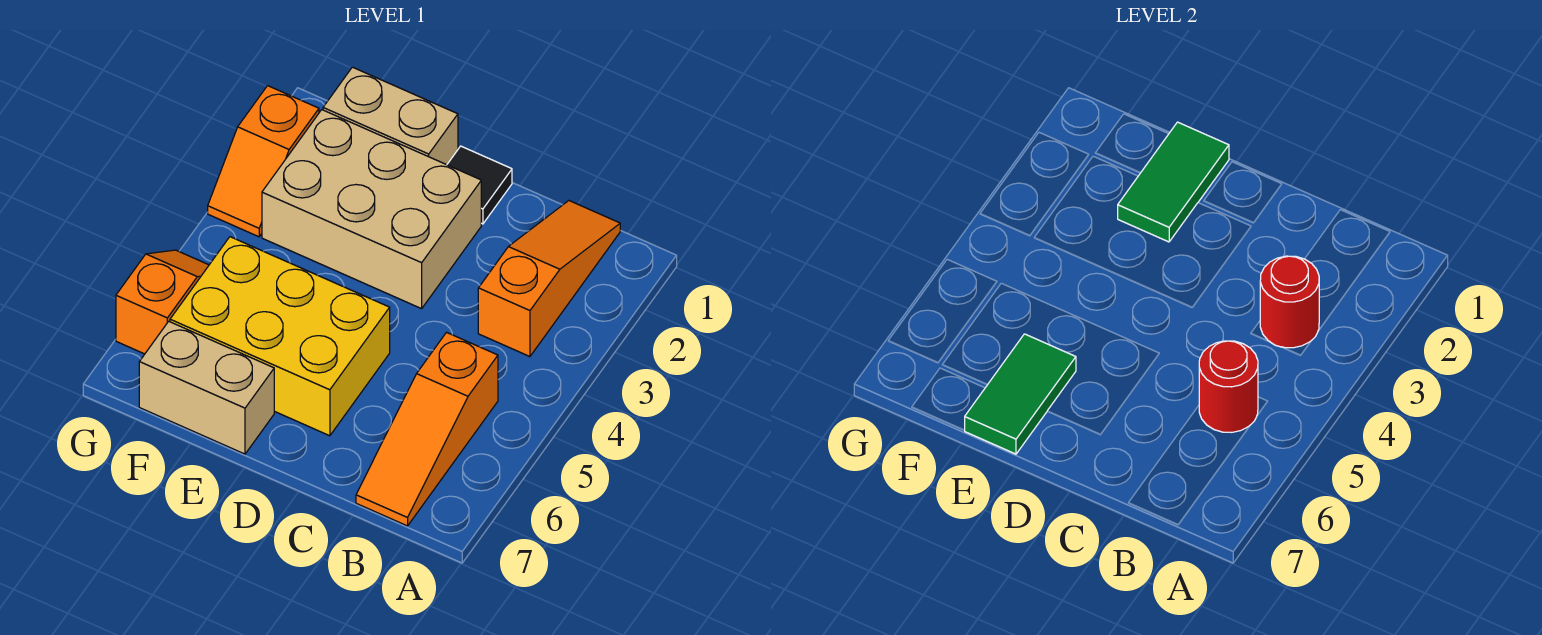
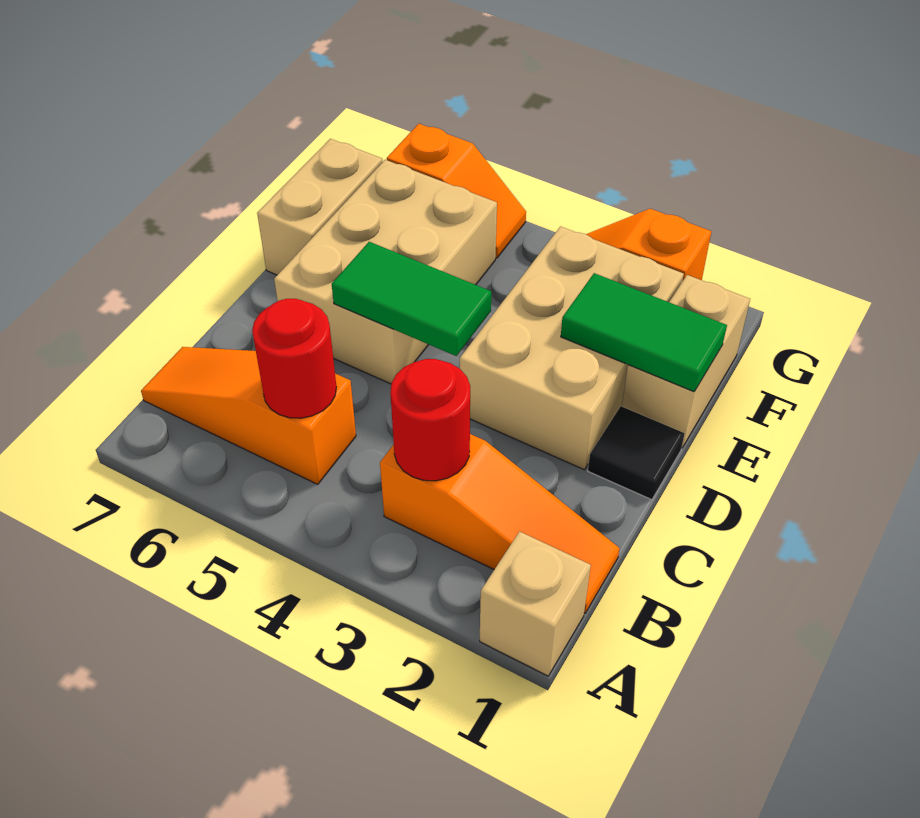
none -> tan 1x1 brick [480,531,591,676]
yellow 2x3 brick [170,237,390,436] -> tan 2x3 brick [274,160,497,384]
green 1x2 tile [964,334,1076,454] -> green 1x2 tile moved to [332,242,491,356]

